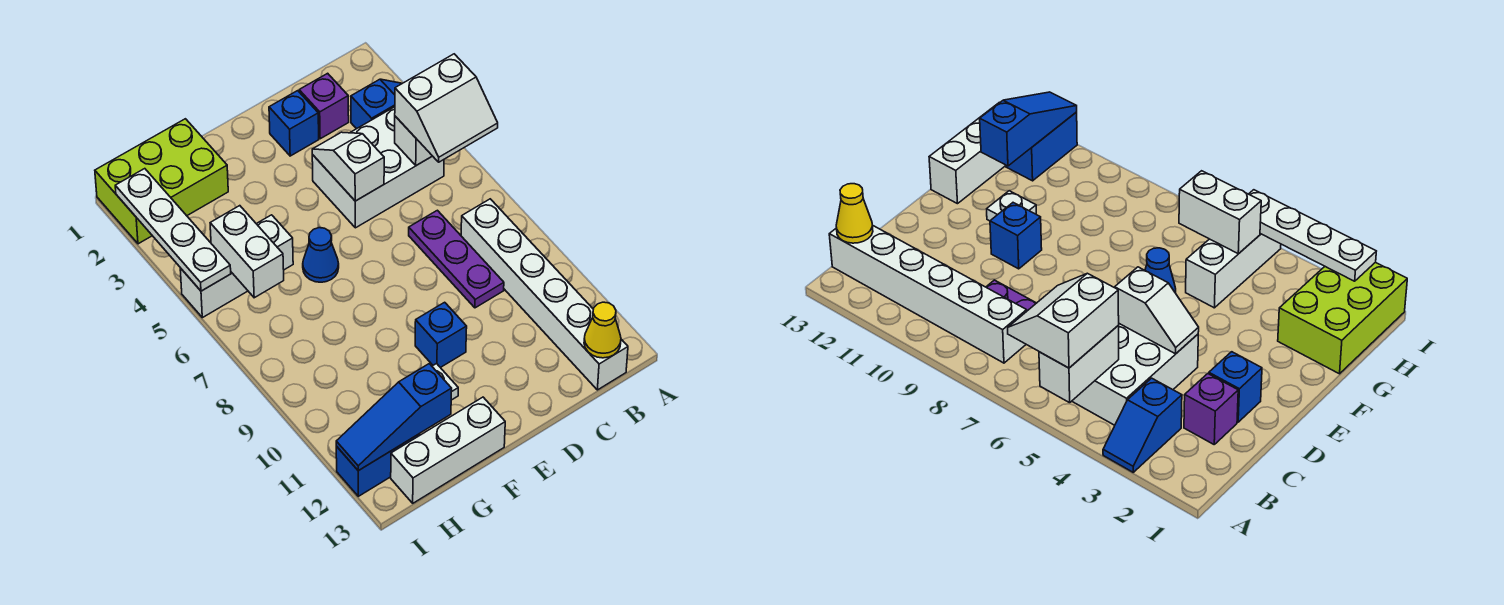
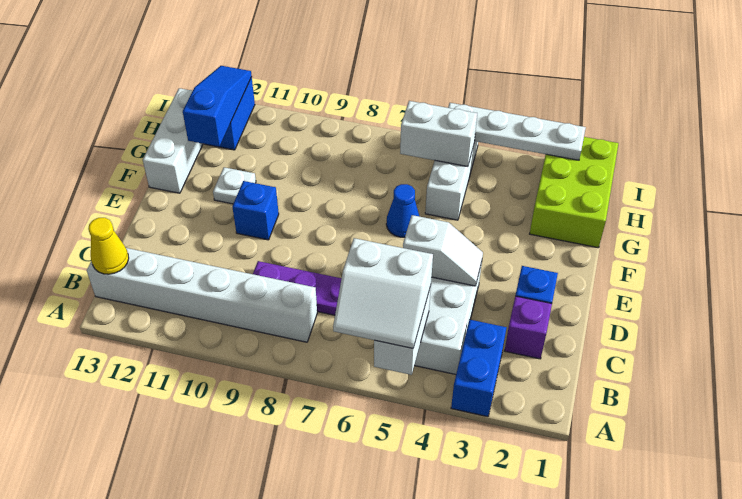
blue 1x2 slope [351,79,402,129] -> blue 1x2 brick [451,320,507,417]
white 2x2 slope [395,54,498,162] -> white 2x2 slope turned to [333,238,433,348]

